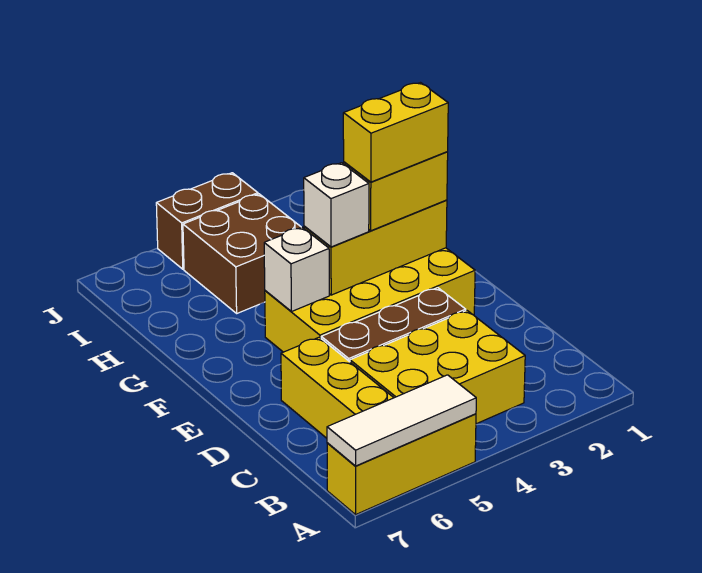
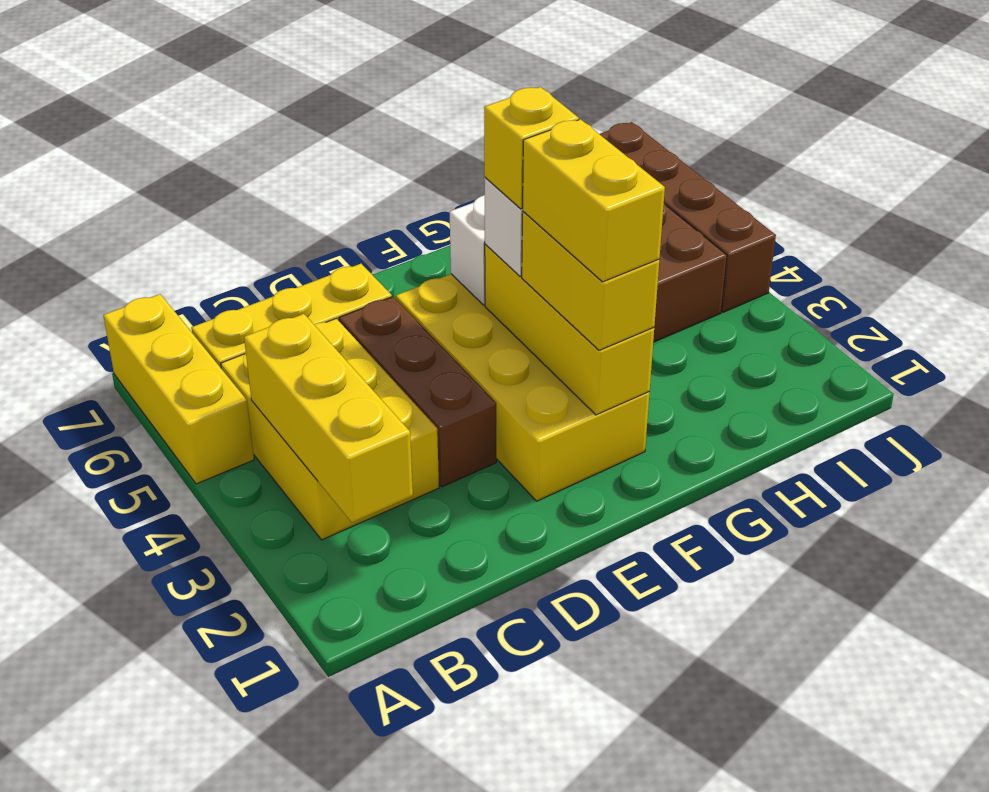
white 1x3 tile [327,375,476,466] -> none
none -> yellow 1x3 brick [244,314,413,522]
none -> yellow 1x1 brick [484,87,579,209]
brown 1x2 brick [156,173,258,269] -> brown 1x4 brick [600,122,776,312]

